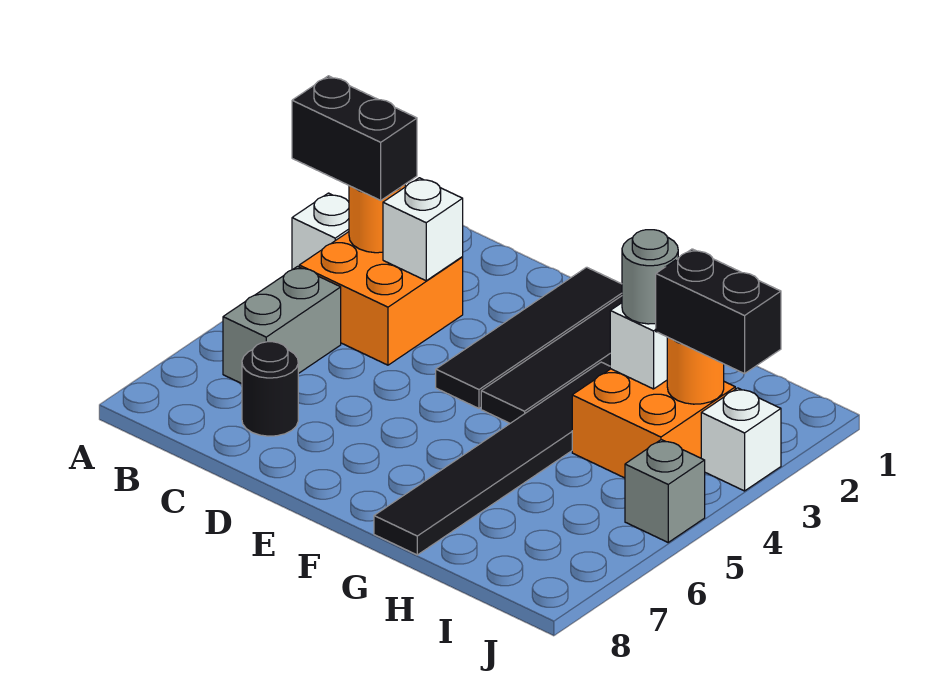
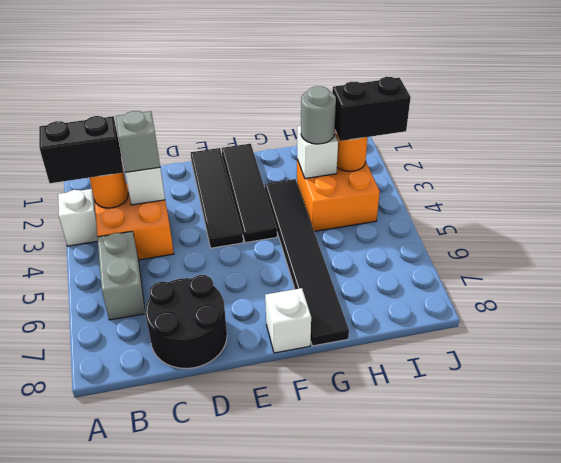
black 1x1 round brick [242,342,298,436] -> black 2x2 round brick [145,275,227,368]
white 1x1 brick [701,388,781,491] -> white 1x1 brick moved to [265,288,311,353]
grey 1x1 brick [625,440,705,542] -> grey 1x1 brick moved to [116,111,160,172]

